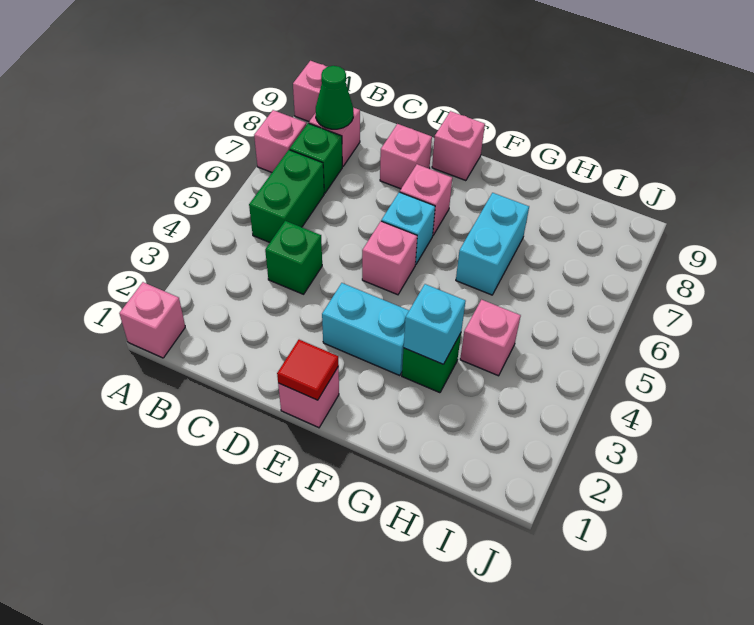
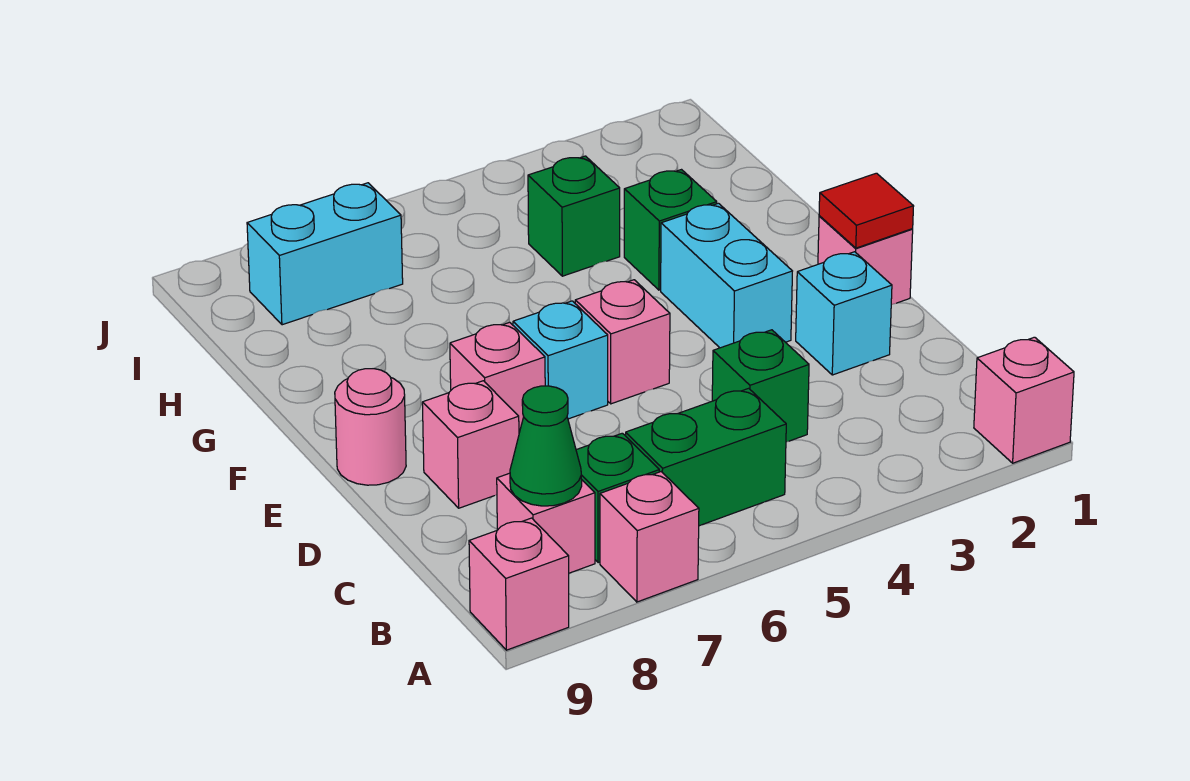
pink 1x1 brick [432,111,485,181] -> pink 1x1 round brick [335,369,406,485]
cyan 1x1 brick [404,284,466,364] -> cyan 1x1 brick moved to [796,252,892,375]
cyan 1x2 brick [456,193,529,295] -> cyan 1x2 brick moved to [247,183,403,325]
pink 1x1 brick [460,300,521,376] -> green 1x1 brick [528,156,620,276]

